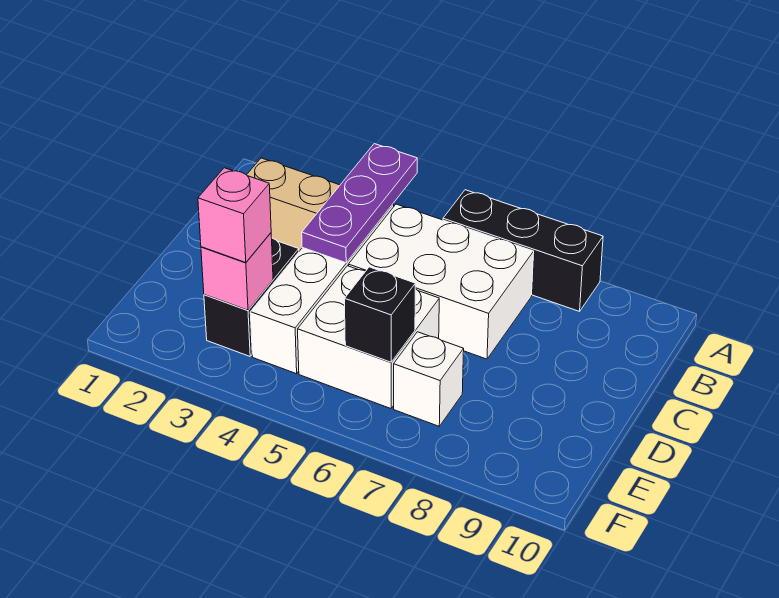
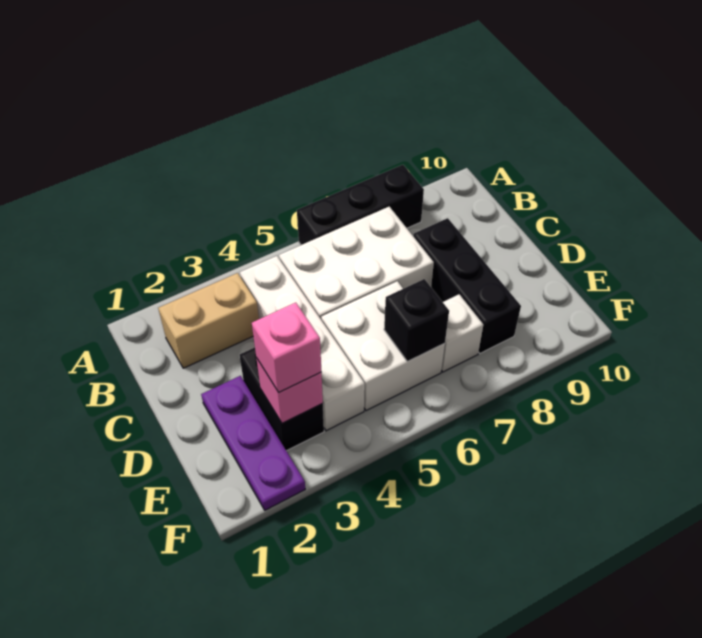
purple 1x3 plate [302,144,417,263] -> purple 1x3 plate moved to [201,376,305,510]
none -> black 1x3 brick [413,218,521,353]

